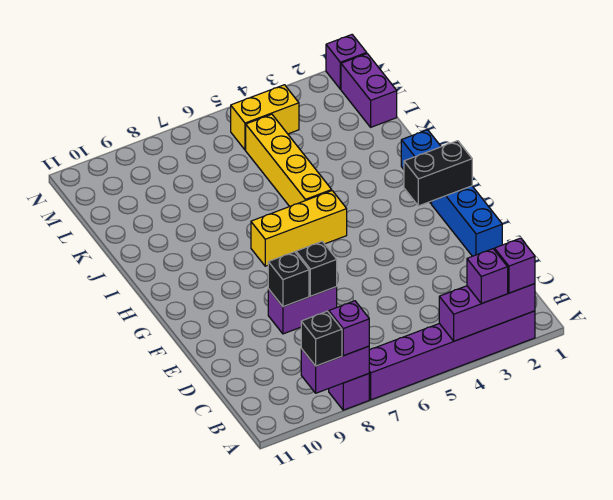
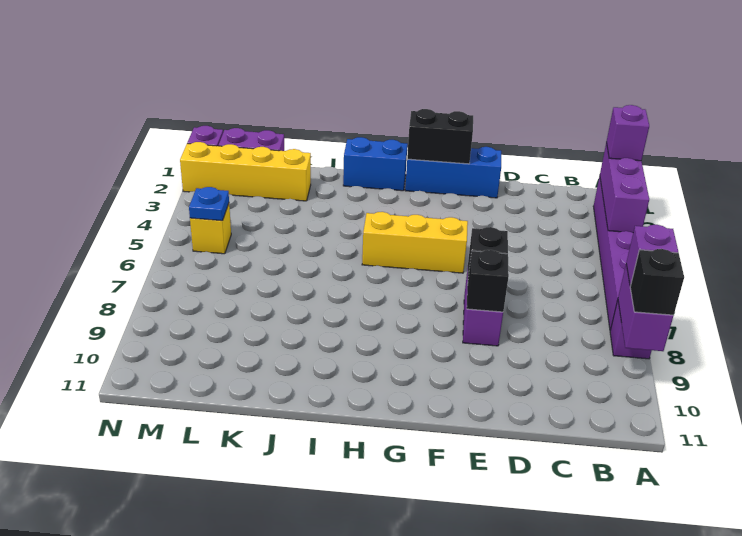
purple 1x1 brick [467,249,508,304] -> none
black 1x2 brick [404,141,472,206] -> black 1x2 brick turned to [407,109,473,164]
yellow 1x3 brick [251,191,347,266] -> yellow 1x3 brick turned to [362,212,468,273]
yellow 1x4 brick [246,114,332,206] -> yellow 1x4 brick moved to [180,142,311,201]
yellow 1x2 brick [231,85,299,150] -> yellow 1x1 brick [190,204,231,254]
none -> blue 1x1 plate [189,187,229,221]

